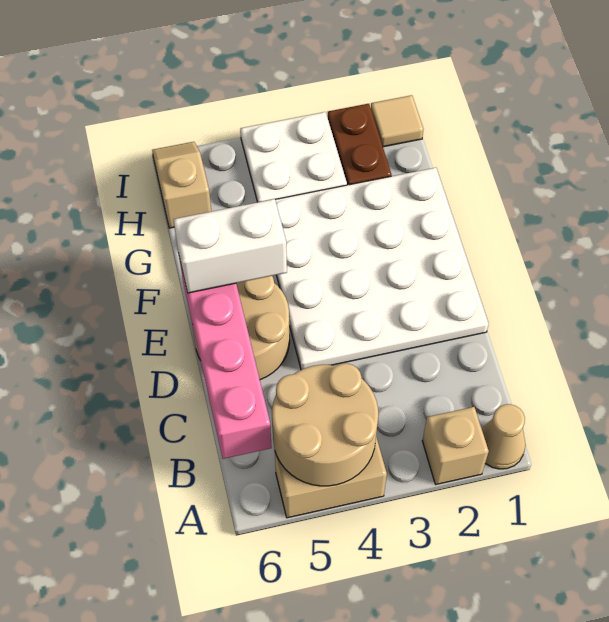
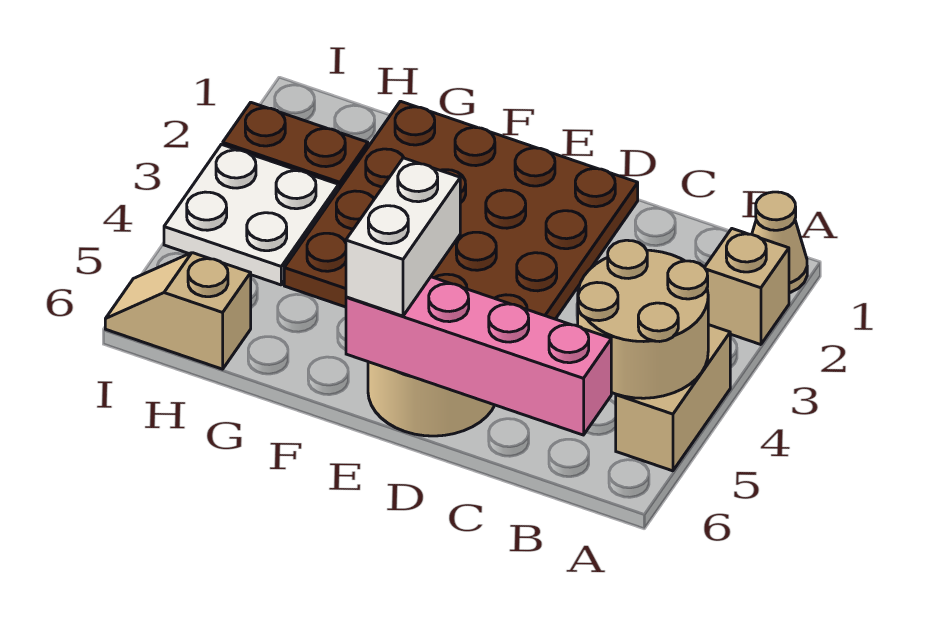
white 4x4 plate [275,168,489,370] -> brown 4x4 plate [284,101,638,319]
tan 1x1 tile [371,95,423,147] -> none

